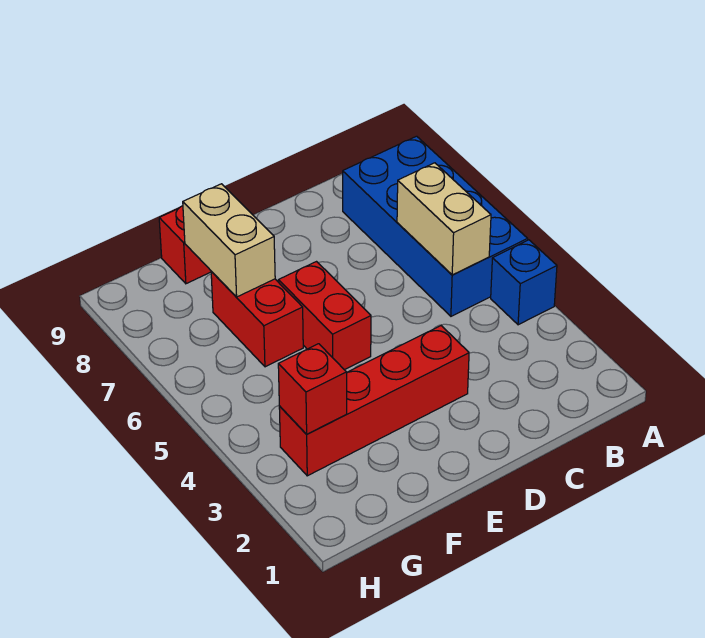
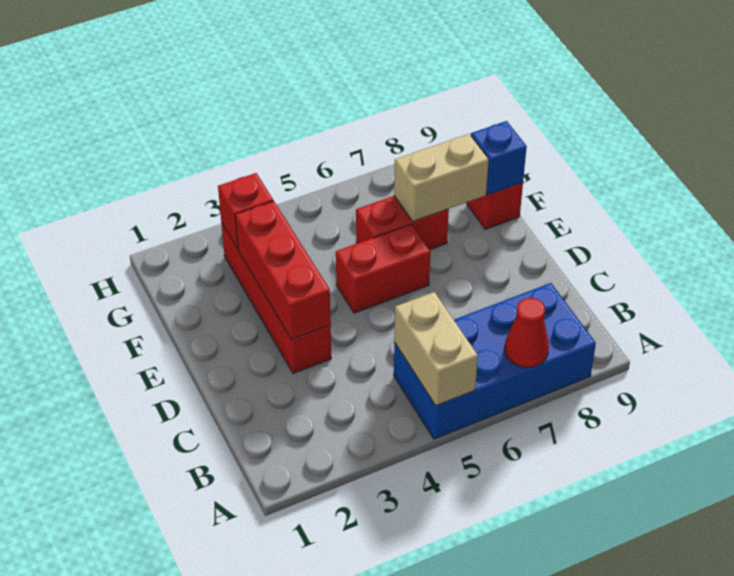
blue 1x1 brick [491,240,557,325] -> blue 1x1 brick moved to [471,121,527,195]
none -> red 1x1 cone [505,298,549,367]
tan 1x2 brick [397,163,491,275] -> tan 1x2 brick turned to [394,292,478,406]
none -> red 1x3 brick [235,201,331,339]

